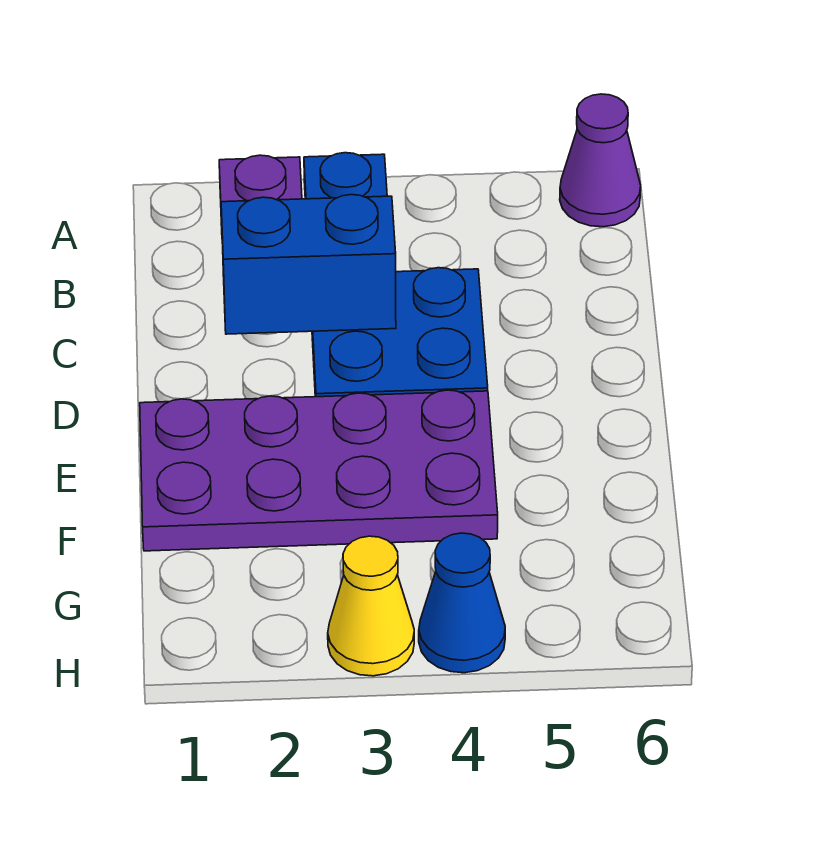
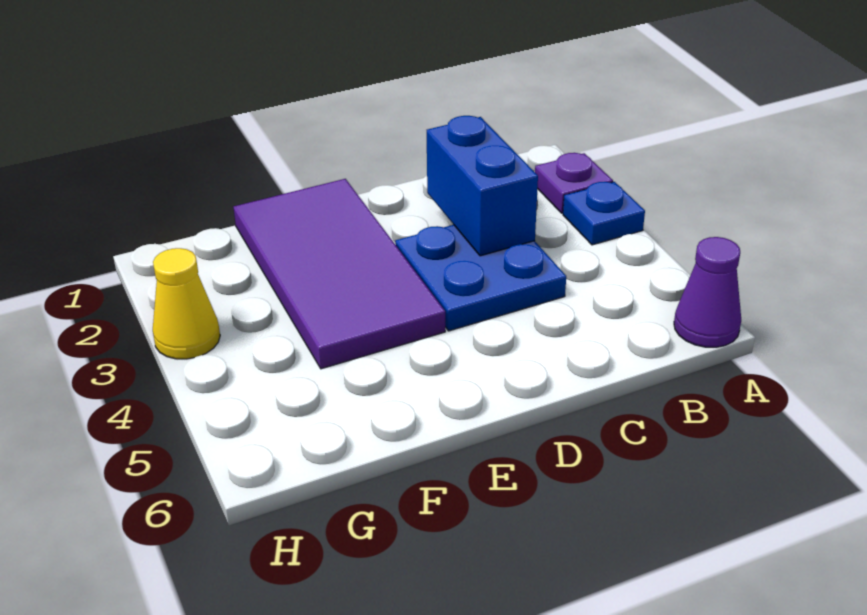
purple 2x4 plate [140,390,498,551] -> purple 2x4 tile [233,179,445,369]
blue 1x1 cone [419,533,505,673] -> none

